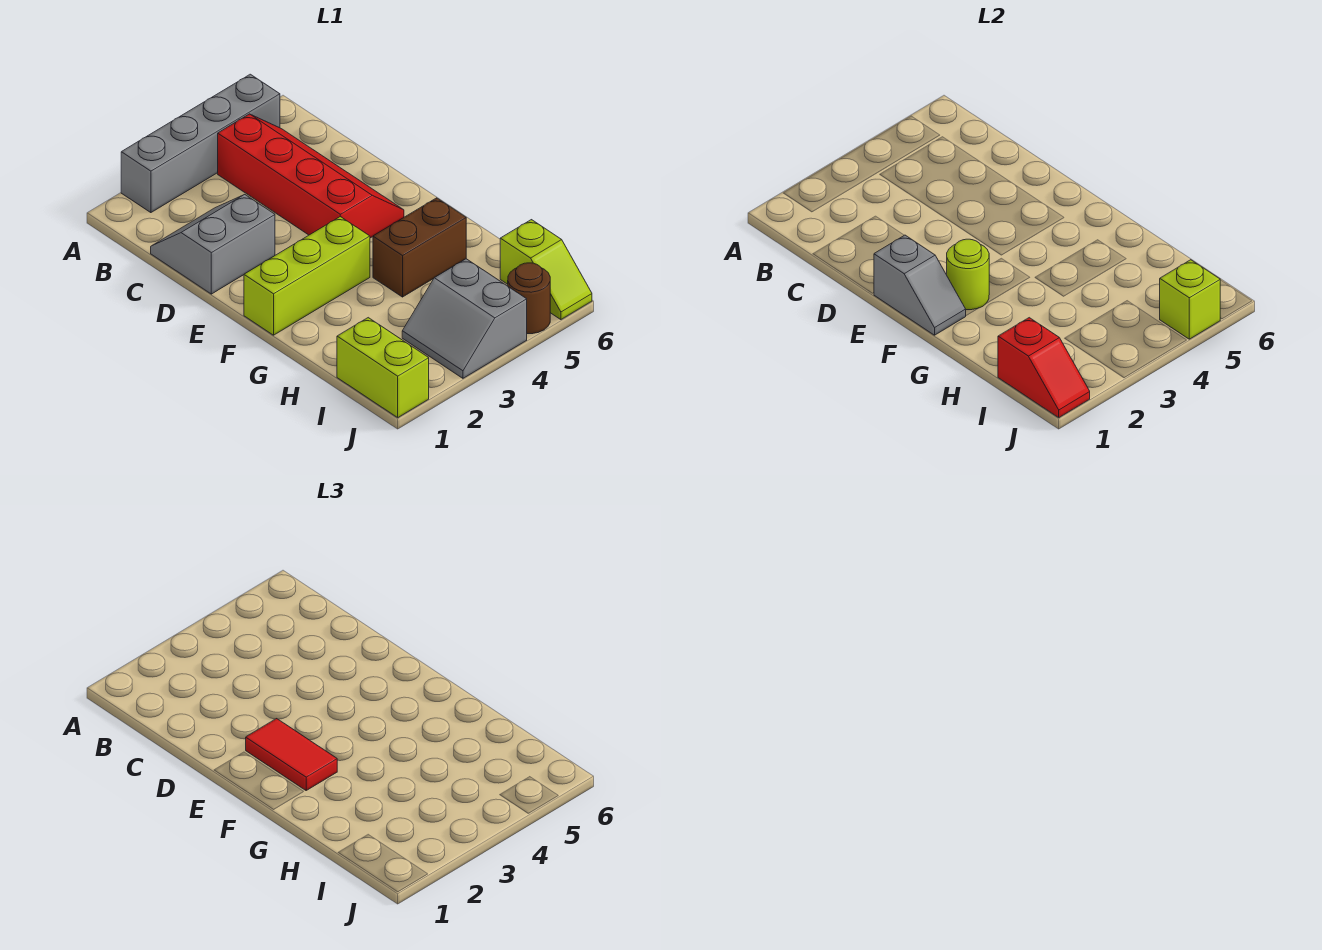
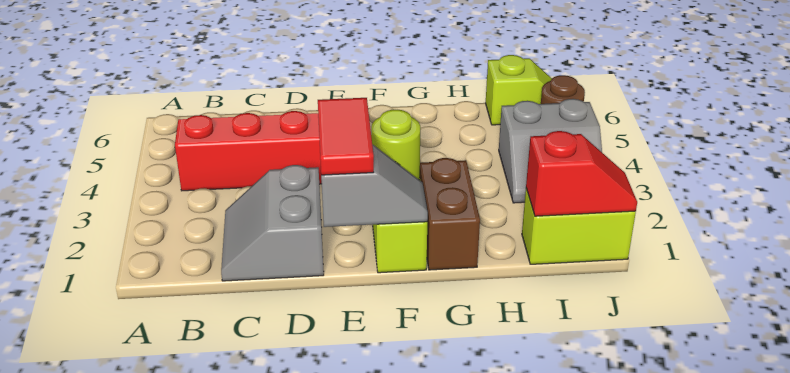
grey 1x4 brick [121,74,280,213] -> none
red 1x2 tile [246,719,337,790] -> red 1x2 tile turned to [318,98,374,175]
brown 1x2 brick [373,198,466,297] -> brown 1x2 brick moved to [420,158,480,270]
lime 1x1 brick [1160,260,1220,339] -> none

